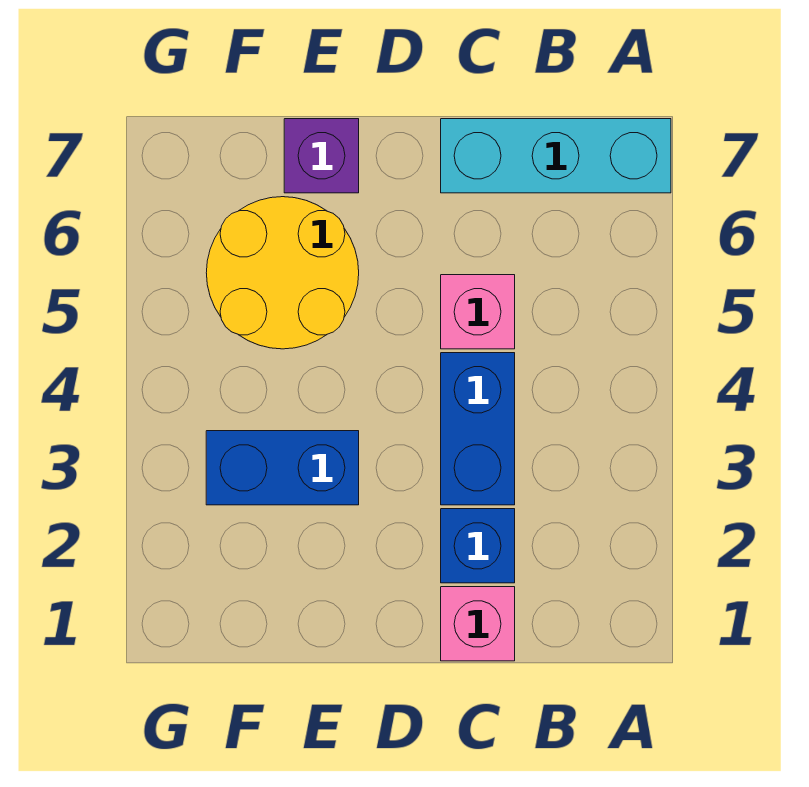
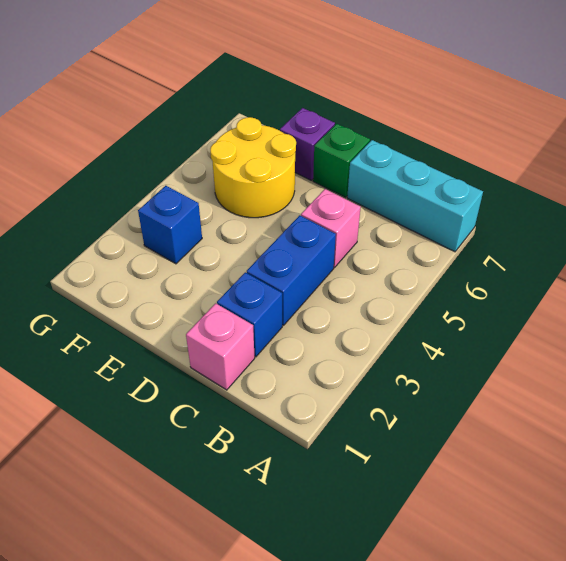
none -> green 1x1 brick [313,124,370,197]
blue 1x2 brick [206,431,359,505] -> blue 1x1 brick [138,186,202,264]

